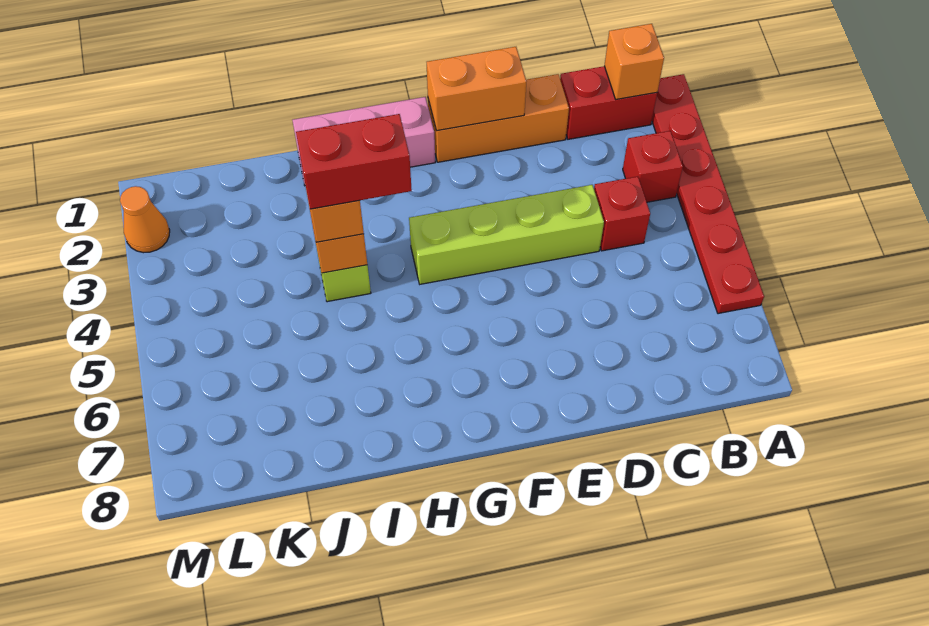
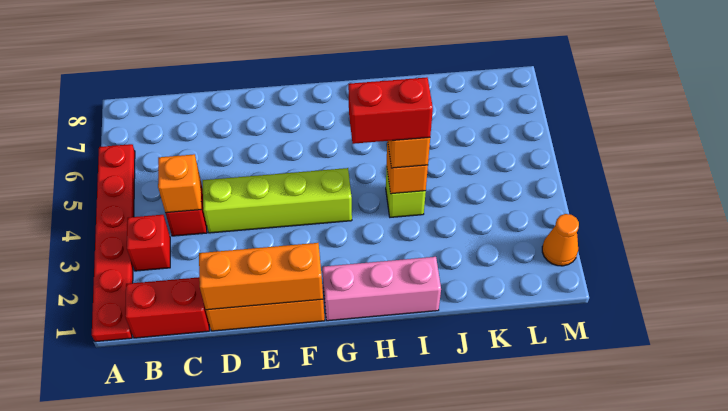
orange 1x1 brick [604,24,664,100] -> orange 1x1 brick moved to [158,154,201,213]
orange 1x2 brick [427,47,526,131] -> orange 1x3 brick [199,243,323,310]

